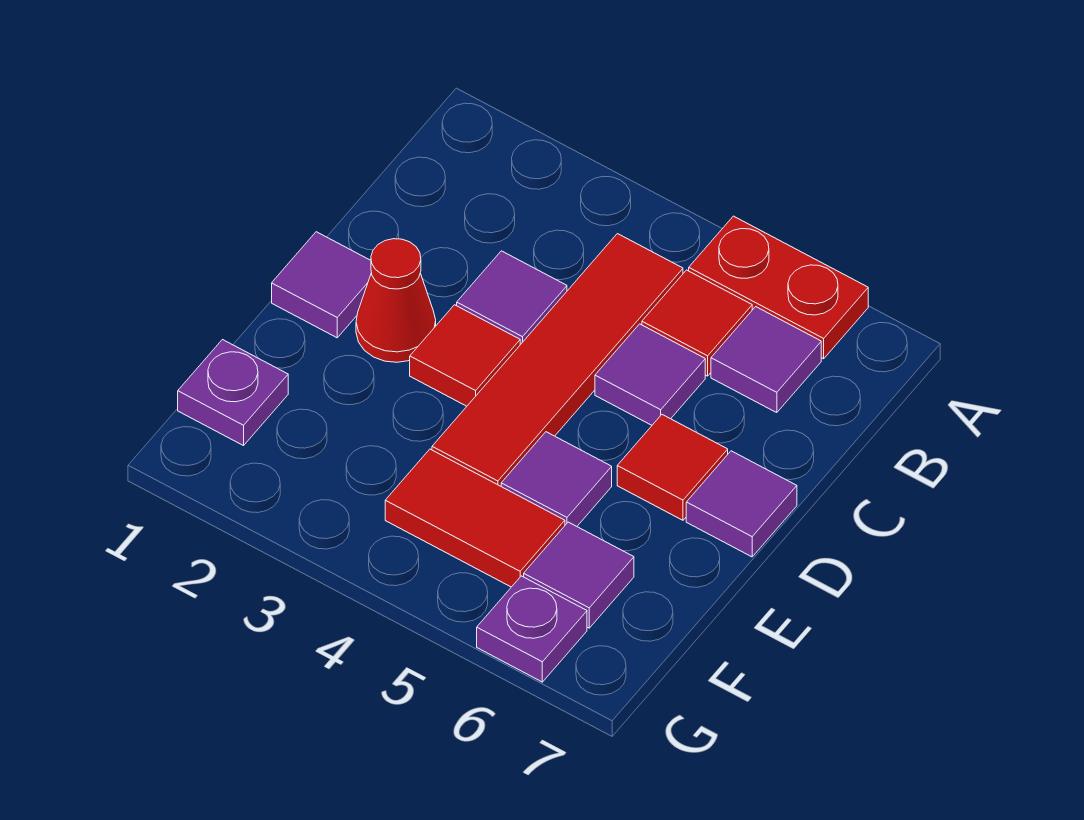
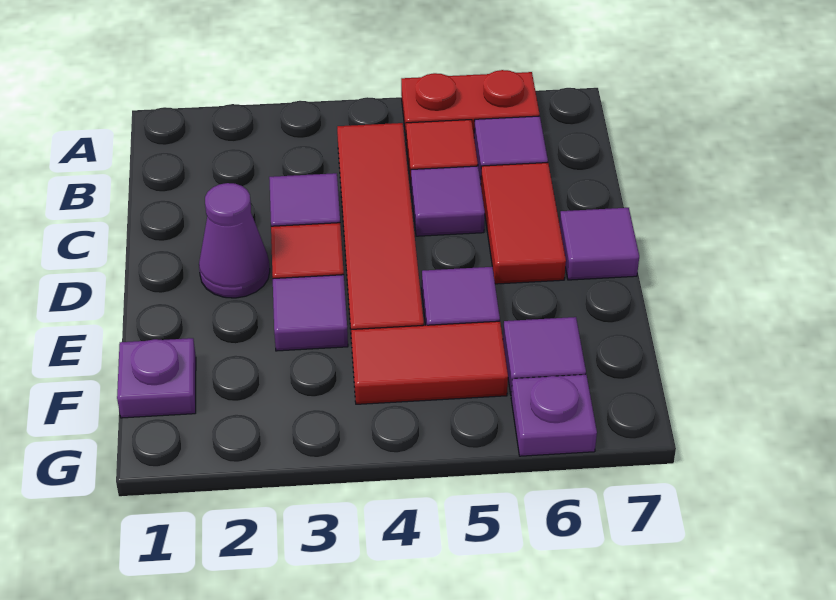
purple 1x1 tile [272,232,371,338] -> purple 1x1 tile moved to [273,275,348,351]
red 1x1 cone [356,239,436,362] -> purple 1x1 cone [199,183,270,298]
red 1x1 tile [617,415,728,520] -> red 1x2 tile [481,163,566,284]

